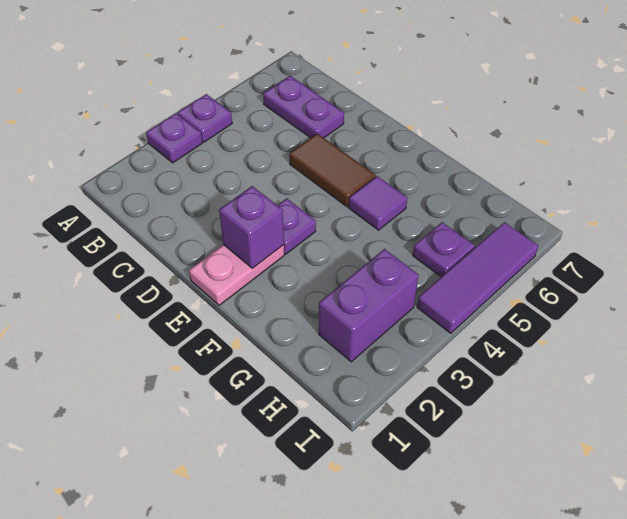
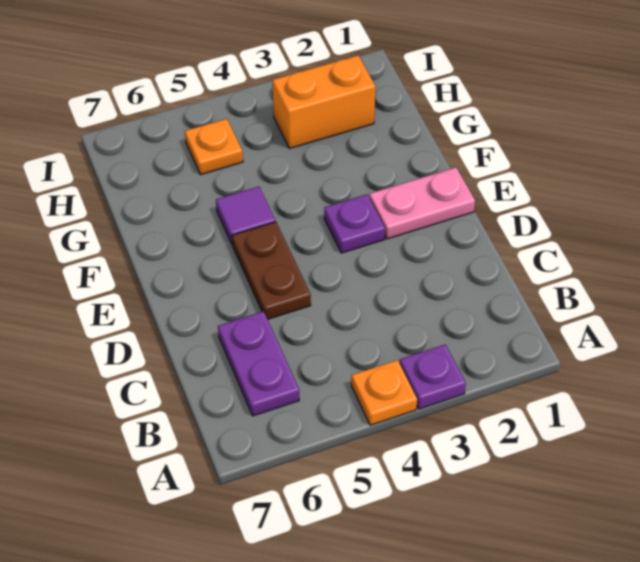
purple 1x1 plate [178,94,232,142] -> orange 1x1 plate [351,360,417,425]
brown 1x2 tile [289,134,376,207] -> brown 1x2 plate [232,222,311,319]
purple 1x1 brick [219,186,284,268] -> none
purple 1x2 brick [319,249,419,362] -> orange 1x2 brick [273,55,376,149]
purple 1x1 plate [413,222,475,277] -> orange 1x1 plate [185,119,243,175]
purple 1x3 tile [417,222,538,333] -> none

